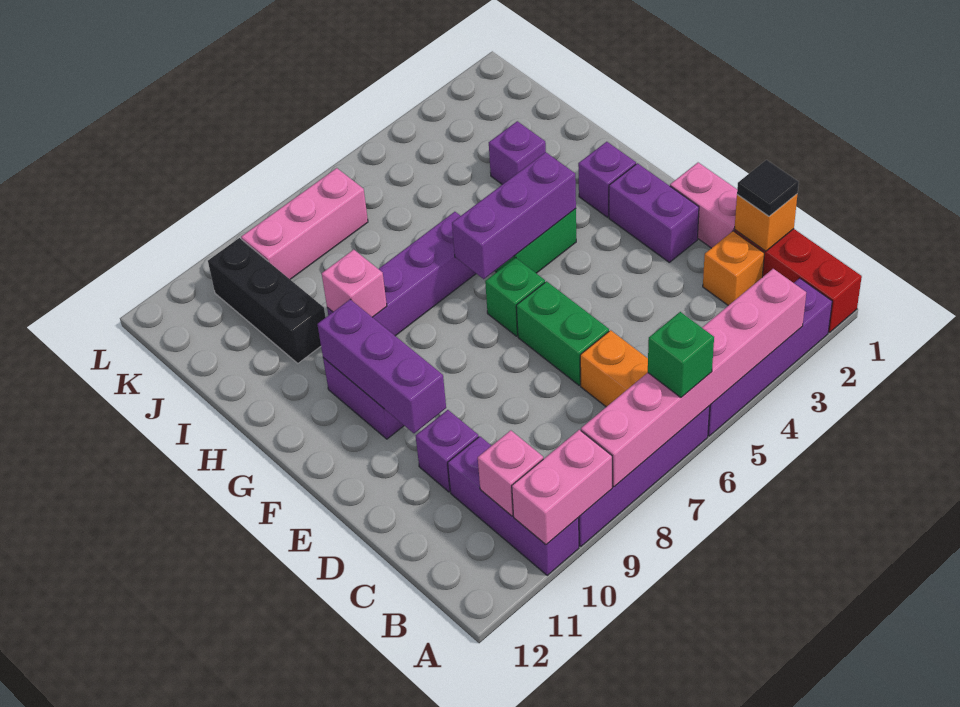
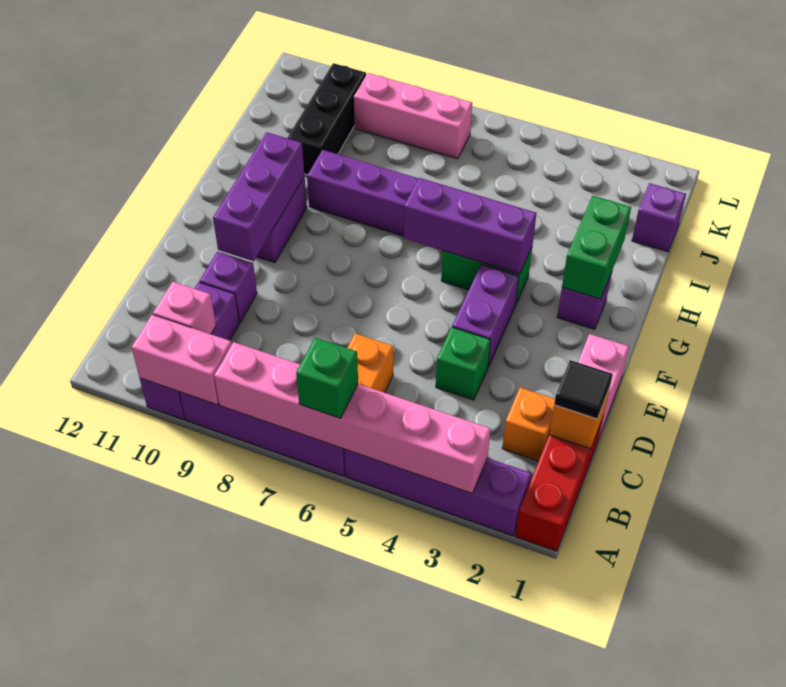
green 1x2 brick [516,281,609,385] -> green 1x2 brick moved to [562,196,631,299]
purple 1x2 brick [609,163,699,262] -> purple 1x2 brick moved to [452,264,519,367]
green 1x1 brick [485,258,545,336] -> green 1x1 brick moved to [436,327,490,400]
pink 1x1 brick [322,250,387,317] -> none
purple 1x1 brick [489,121,546,185] -> purple 1x1 brick moved to [632,183,686,252]

